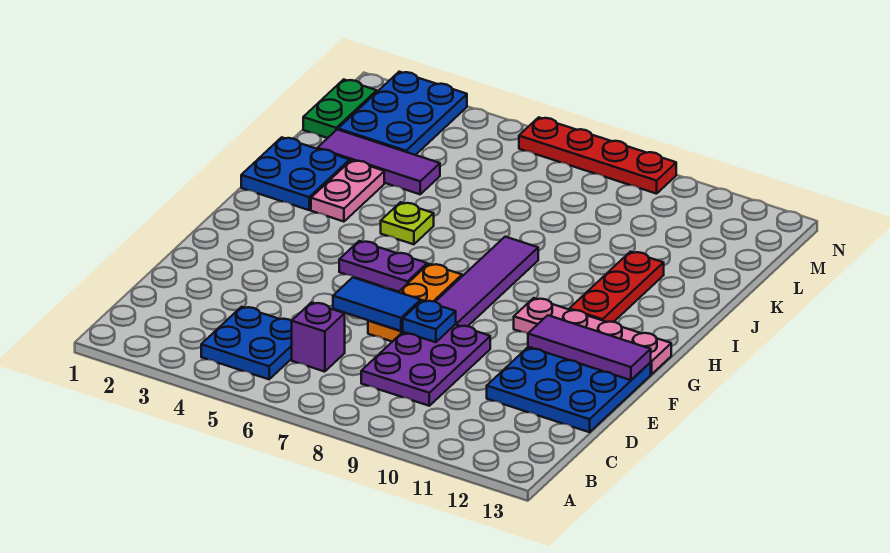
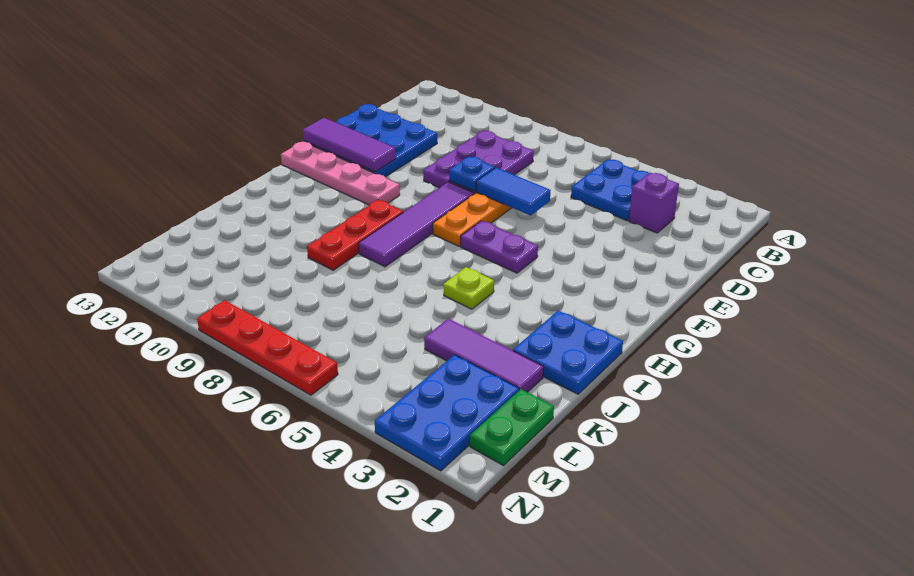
purple 1x1 brick [292,303,345,372] -> purple 1x1 brick moved to [629,173,679,233]
red 1x3 plate [569,252,664,322] -> red 1x3 plate moved to [307,200,403,270]
pink 1x2 plate [311,160,384,222] -> none

